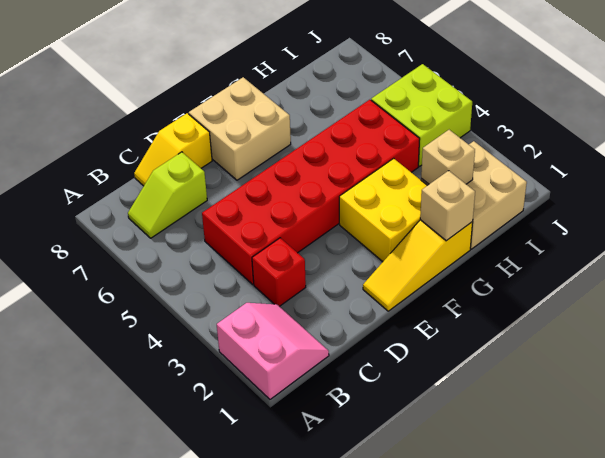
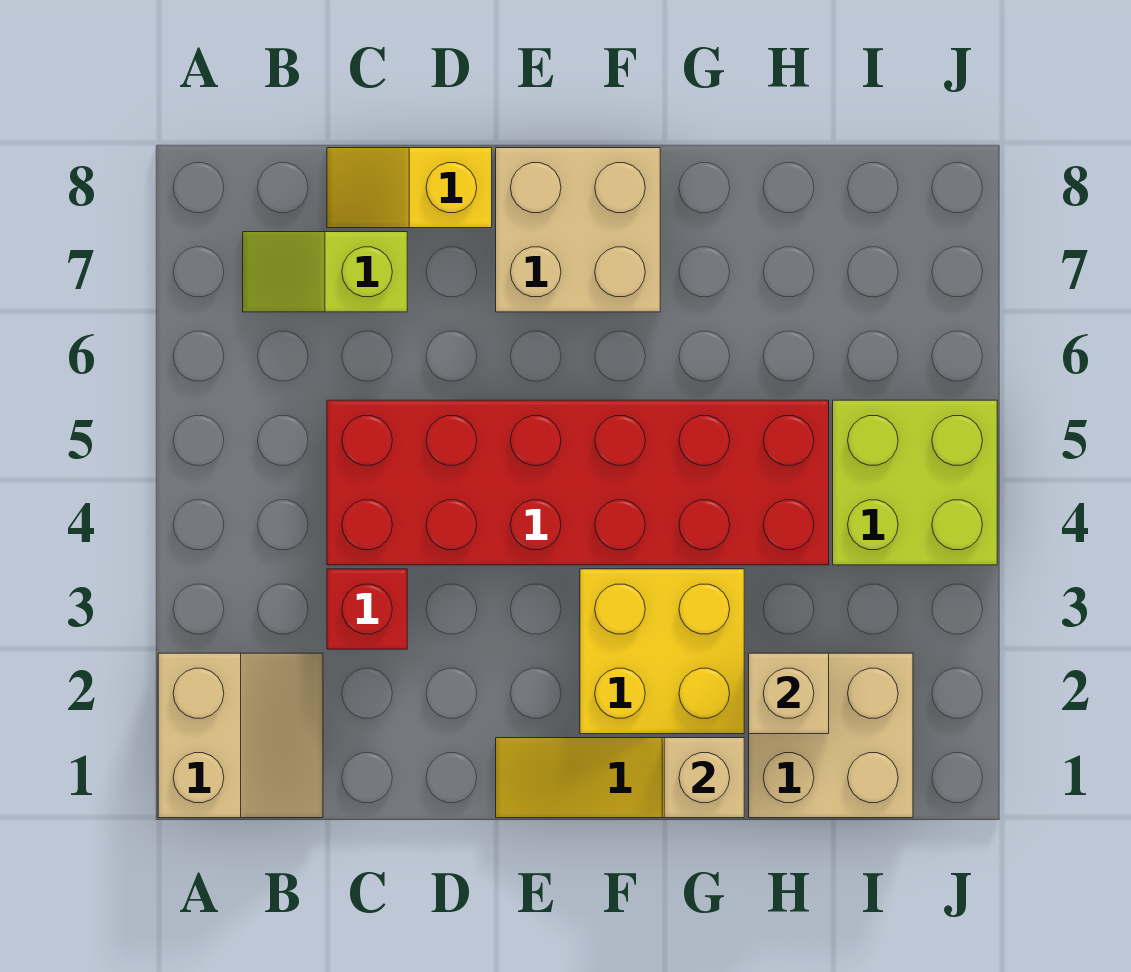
pink 2x2 slope [217,303,329,399] -> tan 2x2 slope [158,653,323,818]

